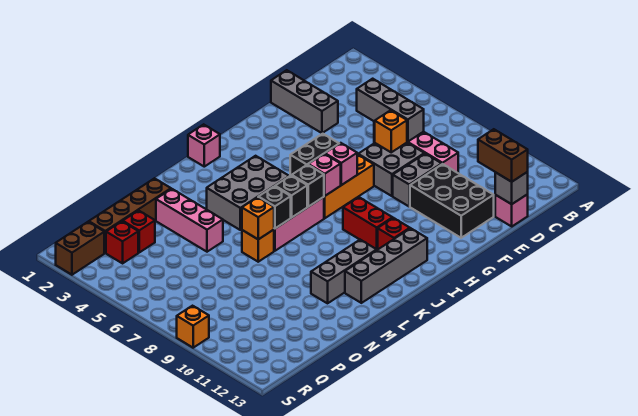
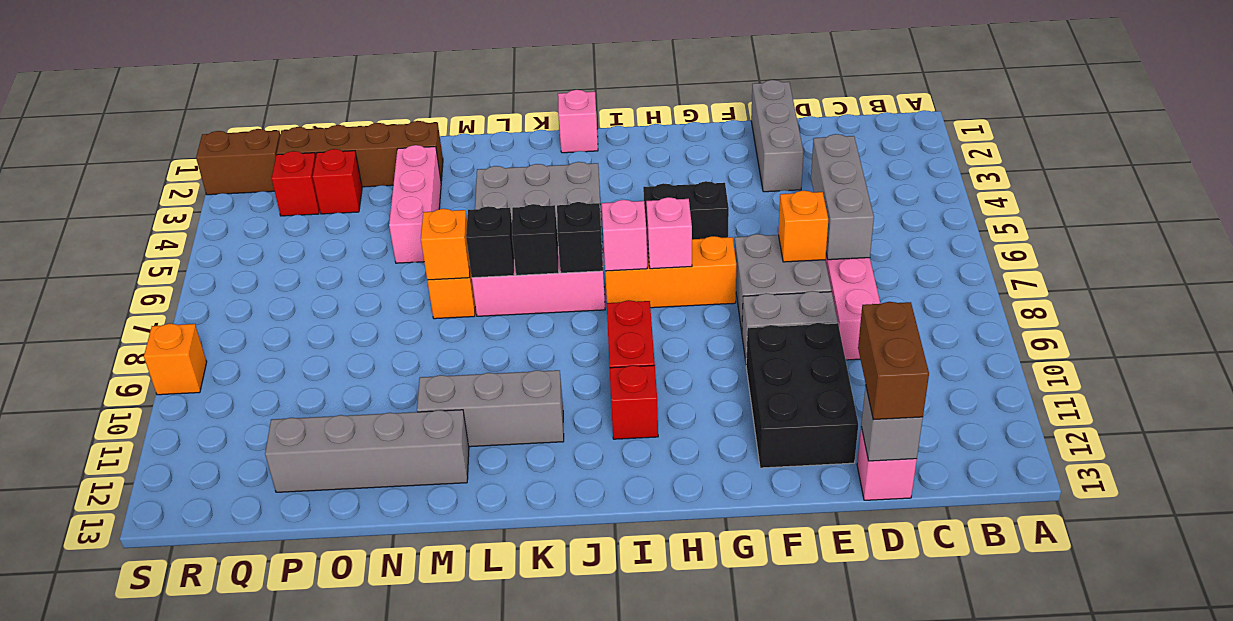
grey 1x4 brick [345,228,427,303] -> grey 1x4 brick moved to [265,410,469,492]

